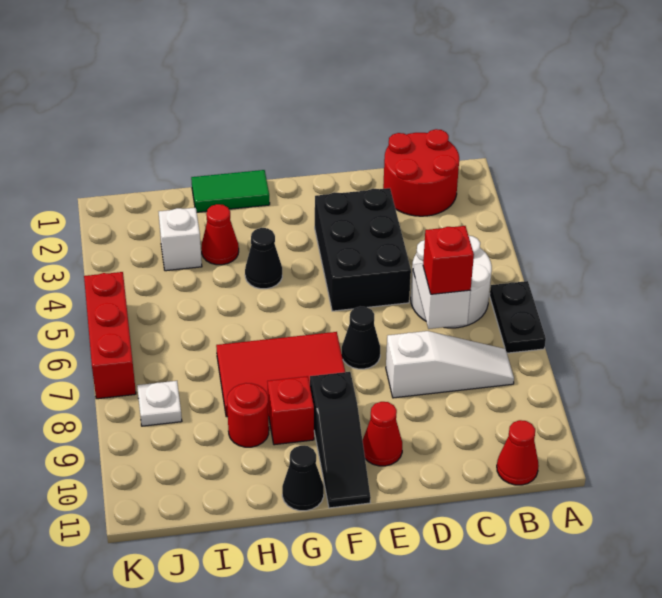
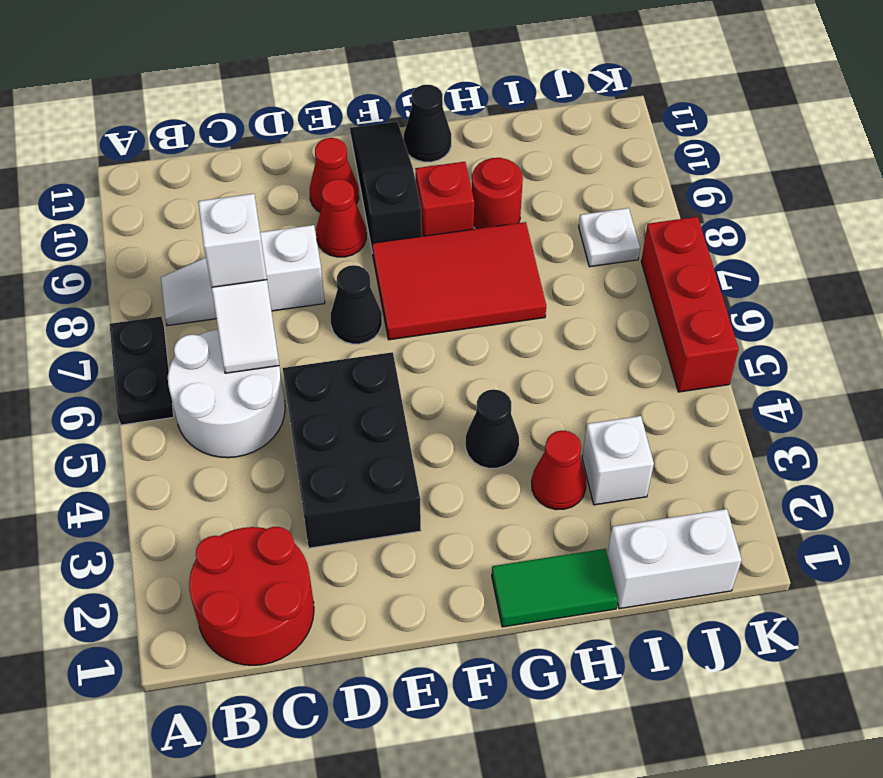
red 1x1 cone [497,420,539,485] -> red 1x1 cone moved to [316,179,366,257]
red 1x1 brick [423,226,474,294] -> white 1x1 brick [198,194,267,287]
none -> white 1x2 brick [607,509,742,609]

